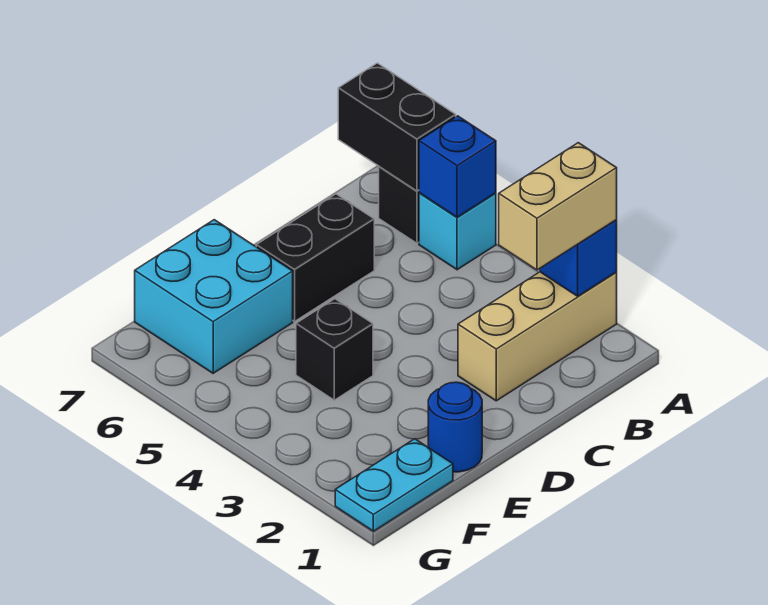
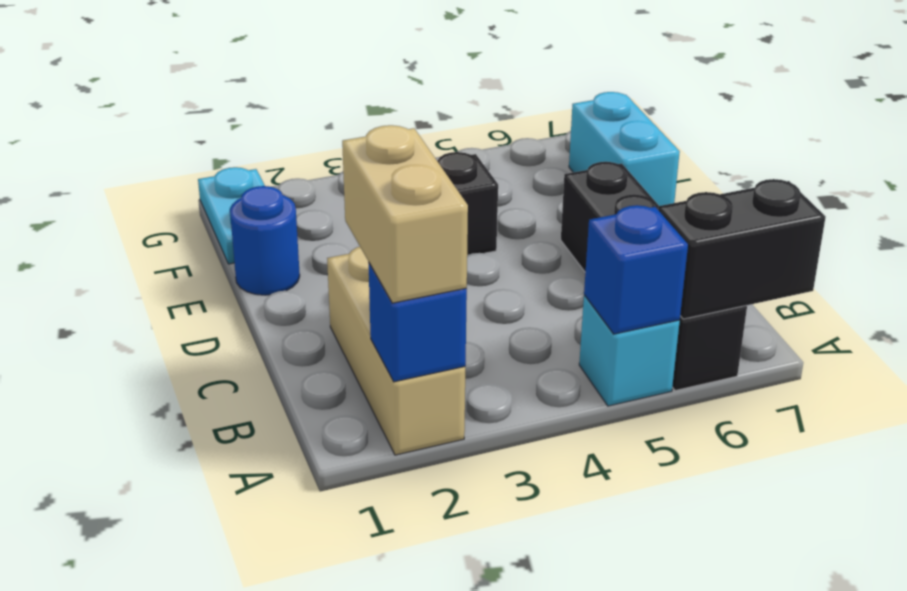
cyan 2x2 brick [135,220,293,373] -> cyan 1x2 brick [569,92,680,206]

